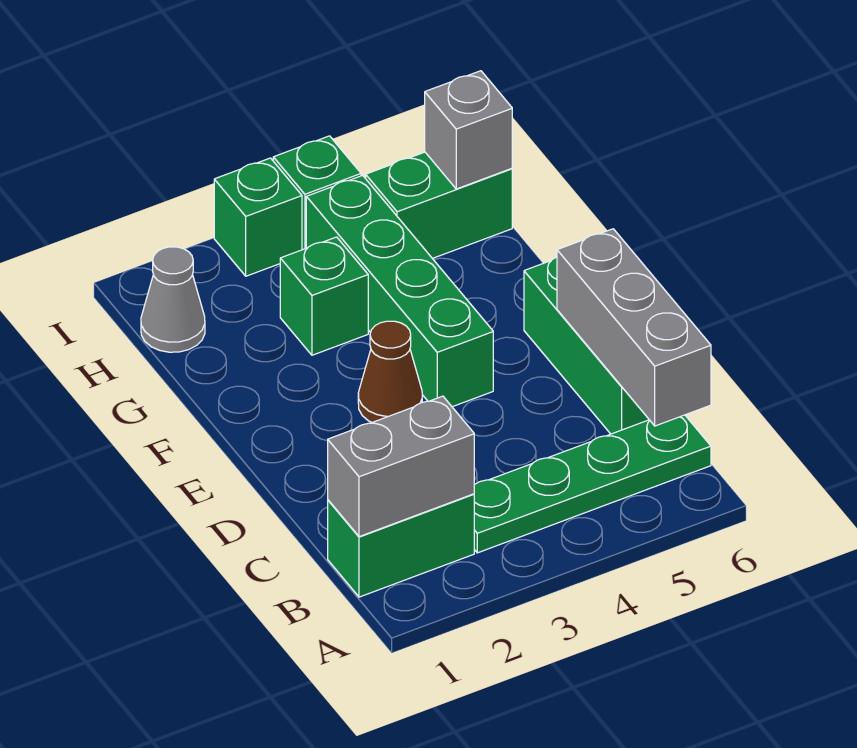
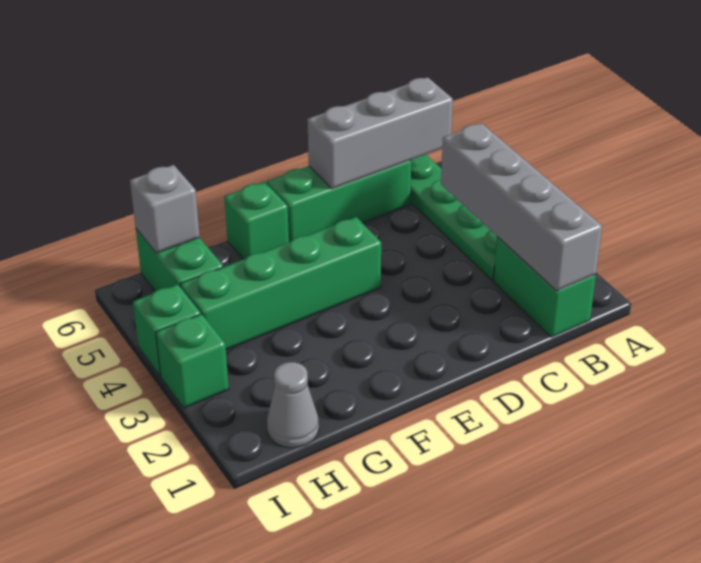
grey 1x2 brick [328,396,474,537] -> grey 1x4 brick [441,123,602,291]
brown 1x1 cone [358,321,422,422] -> none
green 1x1 brick [280,237,368,355] -> green 1x1 brick moved to [224,182,289,259]

